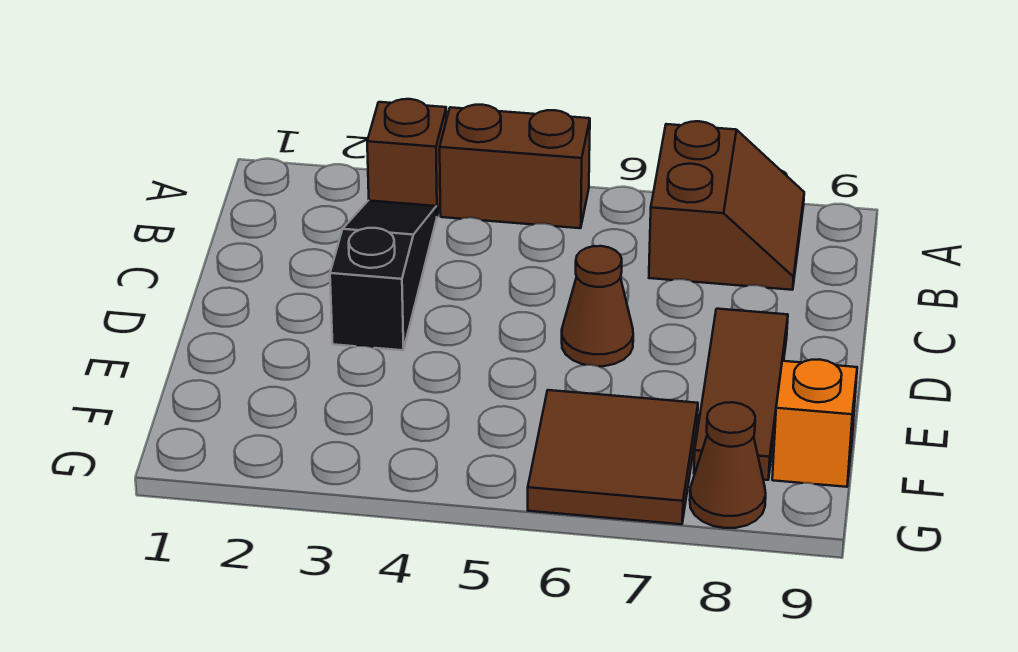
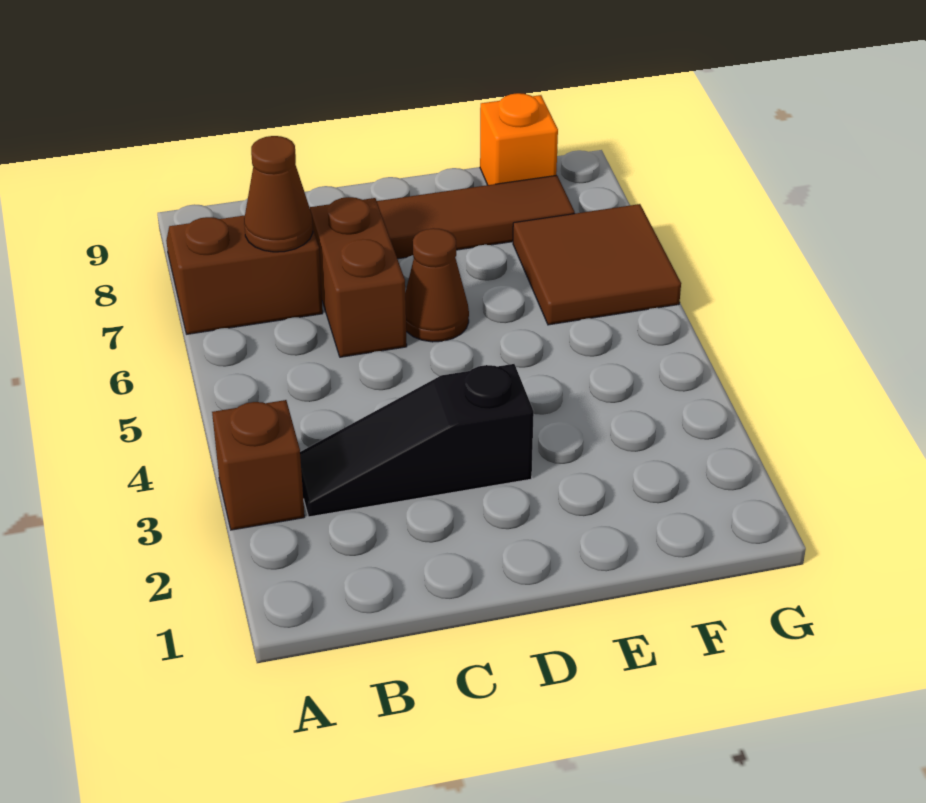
brown 1x2 brick [440,105,590,228] -> brown 1x2 brick moved to [310,197,407,357]
brown 1x1 cone [690,402,766,528] -> brown 1x1 cone moved to [244,136,313,252]

